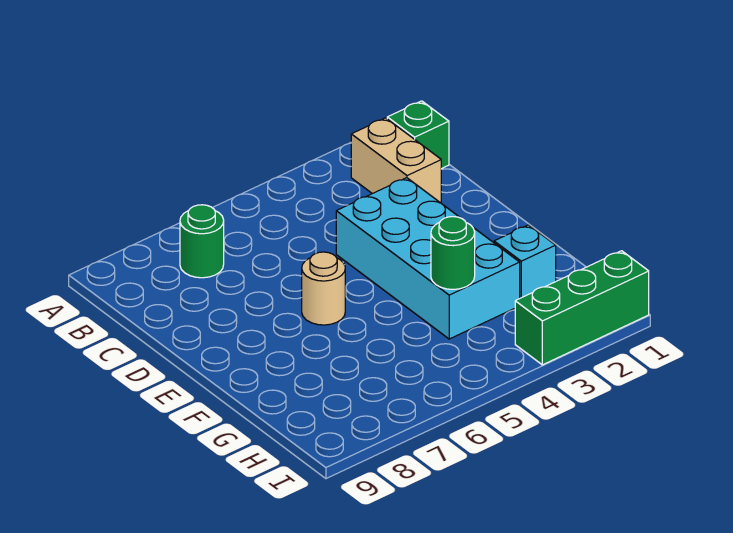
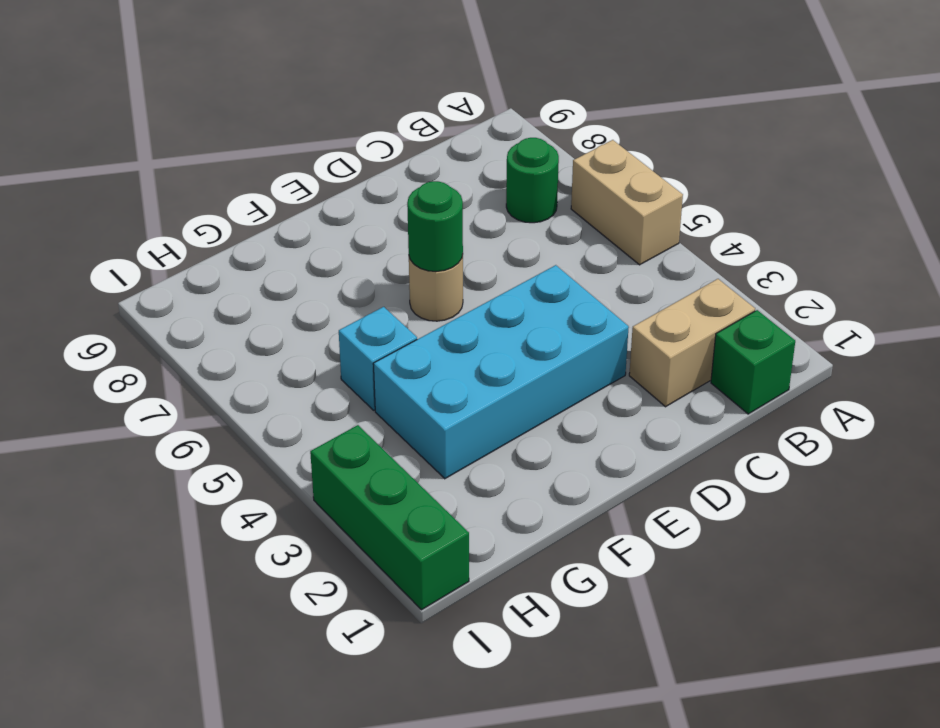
none -> tan 1x2 brick [571,140,683,265]
cyan 1x1 brick [494,225,556,298] -> cyan 1x1 brick moved to [339,307,417,410]
green 1x1 round brick [431,217,475,289] -> green 1x1 round brick moved to [407,181,463,272]

